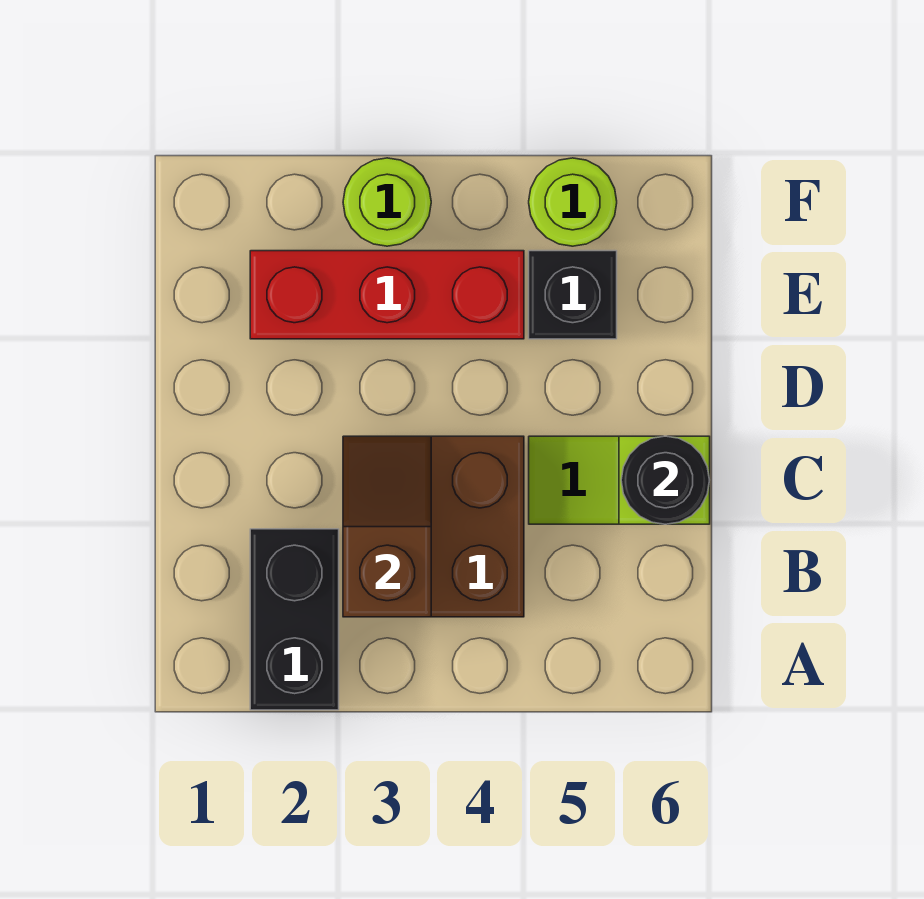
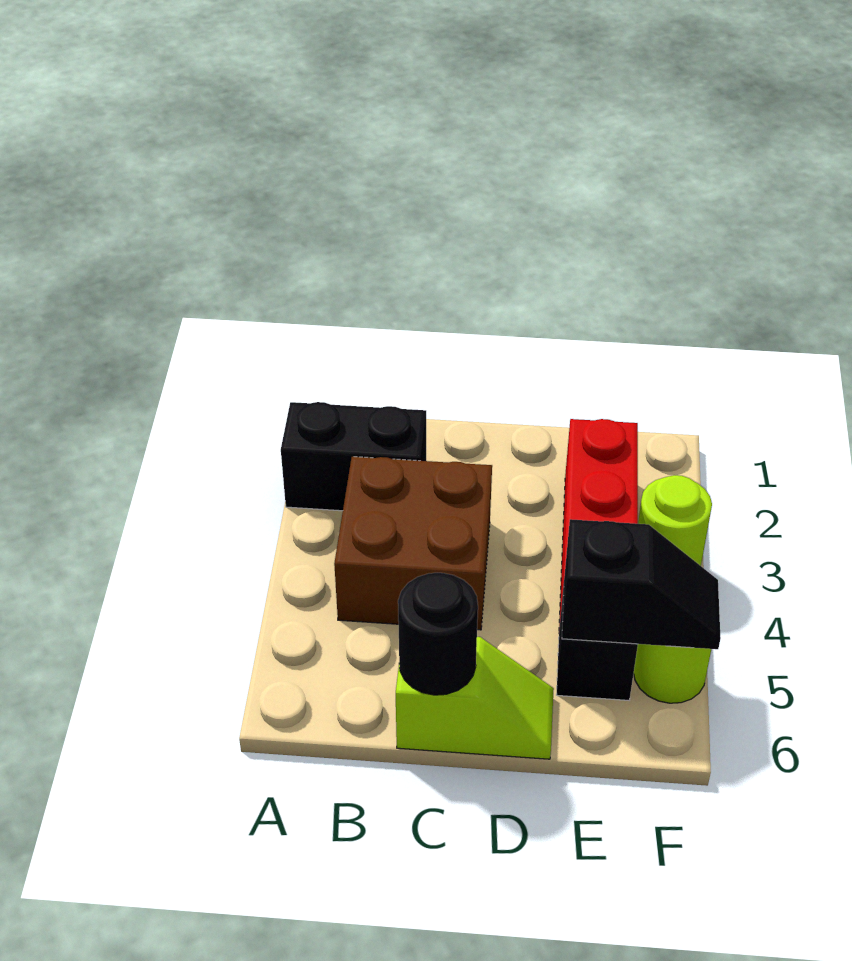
brown 1x2 slope [343,436,431,617] -> none
lime 1x2 slope [529,436,710,524] -> lime 1x2 slope turned to [396,637,554,759]
none -> black 1x2 slope [562,519,721,649]

